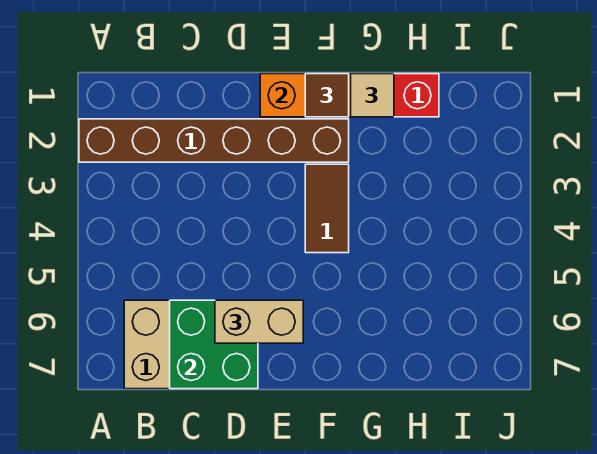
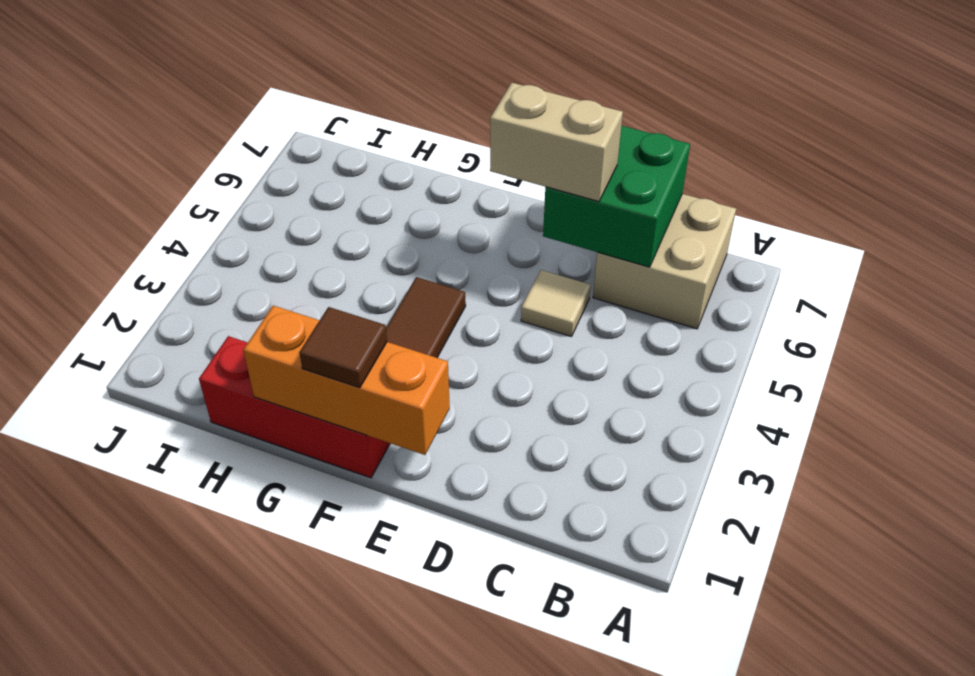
brown 1x6 brick [79,119,349,162] -> none
tan 1x1 tile [351,74,394,117] -> tan 1x1 tile moved to [521,270,591,337]

